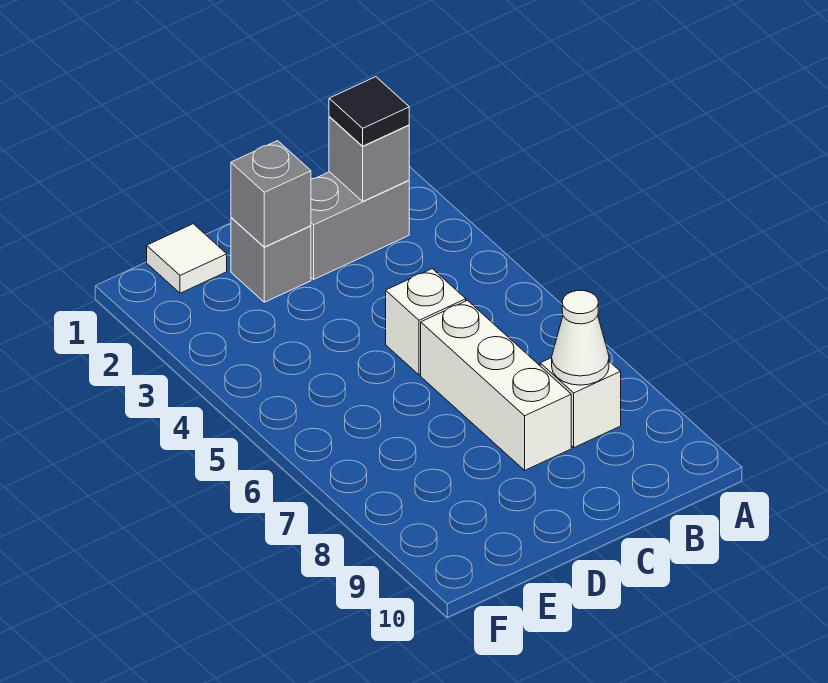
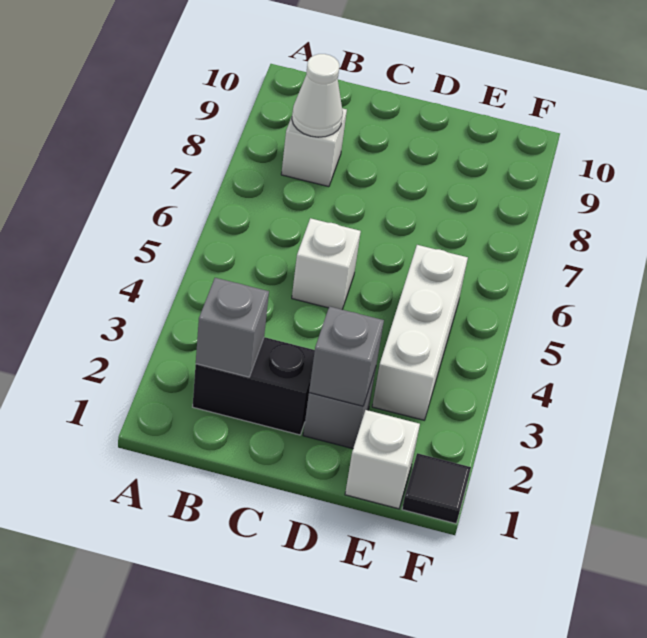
grey 1x2 brick [311,172,409,279] -> black 1x2 brick [193,337,315,435]
black 1x1 tile [329,77,409,146] -> black 1x1 tile moved to [402,453,471,524]
white 1x3 brick [421,300,571,470] -> white 1x3 brick moved to [372,245,468,420]
white 1x1 tile [147,224,227,293] -> white 1x1 brick [345,410,420,509]

